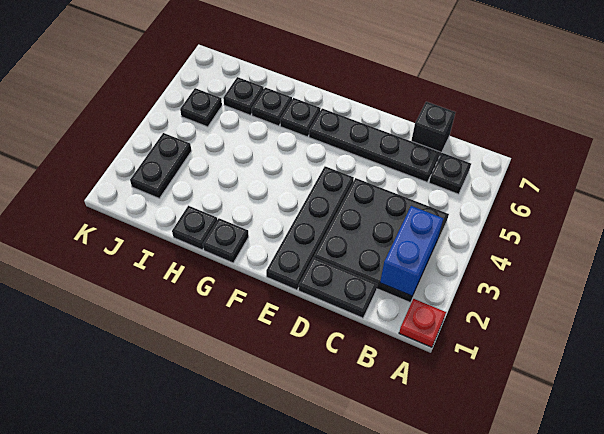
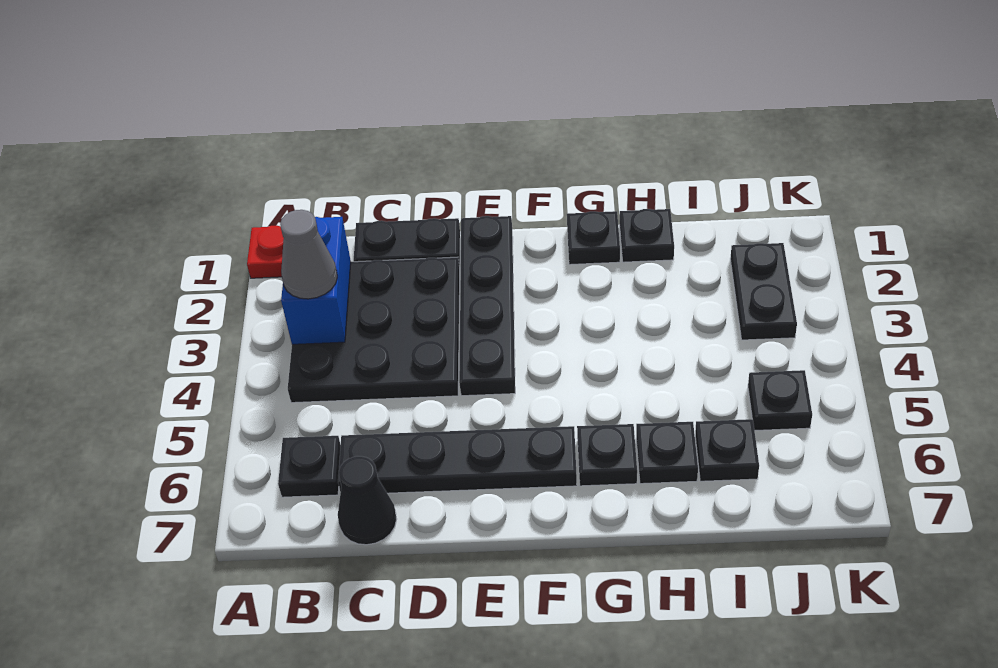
none -> grey 1x1 cone [280,210,337,299]
black 1x1 brick [411,102,455,157] -> black 1x1 cone [338,456,397,545]

